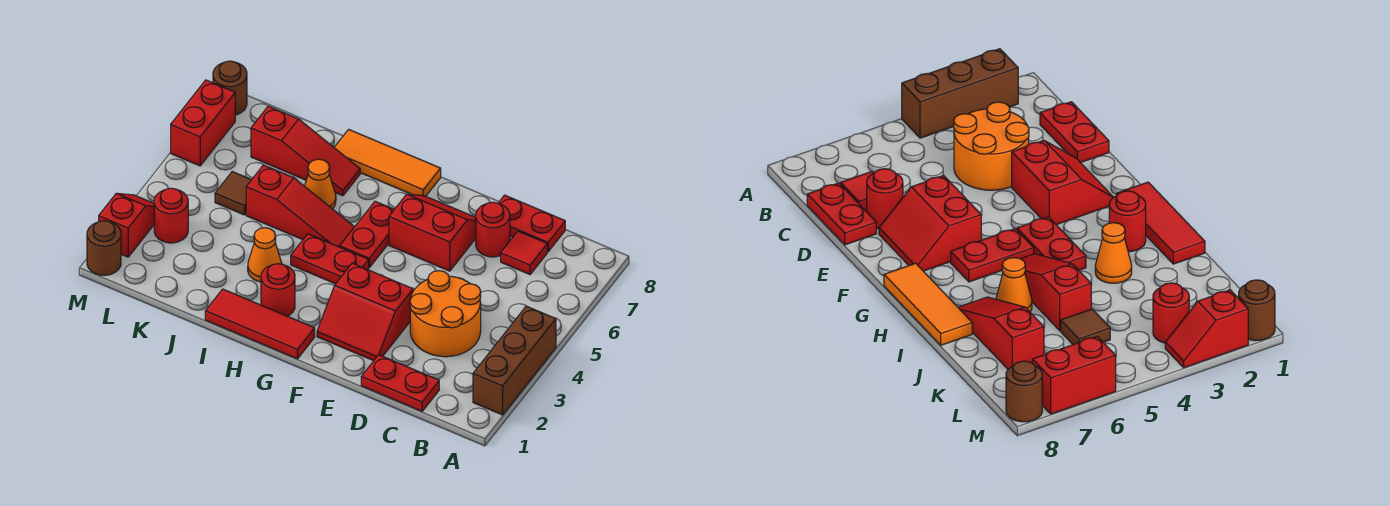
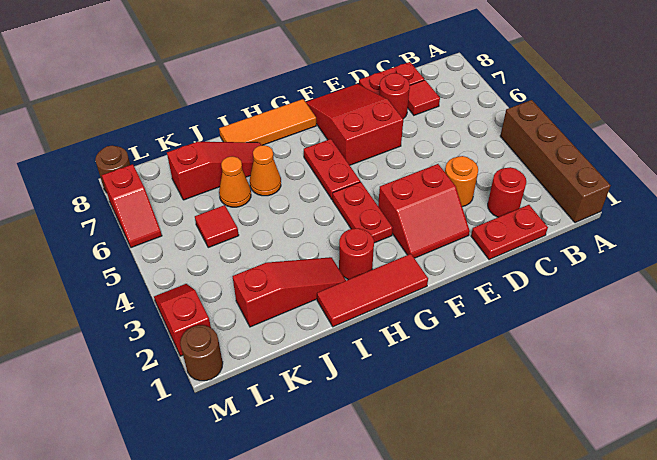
brown 1x3 brick [473,306,556,415] -> brown 1x4 brick [500,100,611,223]
orange 2x2 round brick [410,271,481,357] -> orange 1x1 round brick [445,156,478,207]
red 2x2 slope [389,194,476,271] -> red 2x3 slope [306,84,403,165]
red 1x2 plate [291,234,369,284] -> red 1x2 plate turned to [333,182,393,243]
red 1x3 slope [246,165,354,247] -> red 1x3 slope moved to [233,257,346,327]
orange 1x1 cone [248,228,282,282] -> orange 1x1 cone moved to [219,156,251,207]
brown 1x1 tile [215,172,251,215] -> red 1x1 tile [195,205,239,247]
red 1x1 round brick [154,188,188,243] -> red 1x1 round brick moved to [488,167,526,217]
red 1x2 brick [171,80,235,166] -> red 1x2 slope [102,164,162,248]

